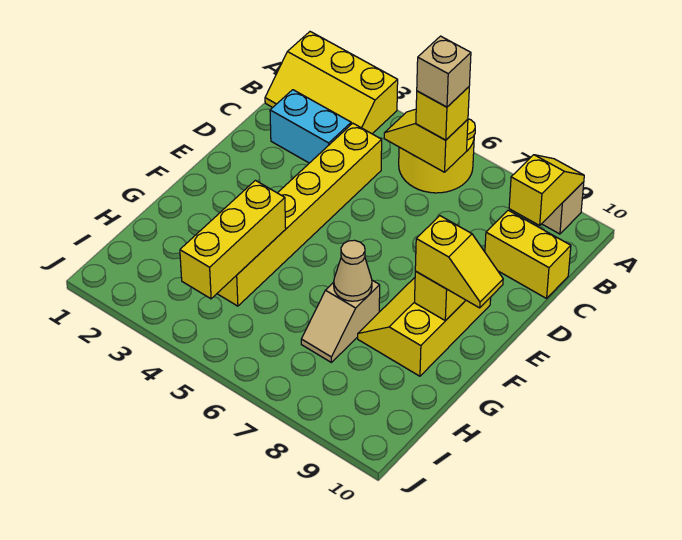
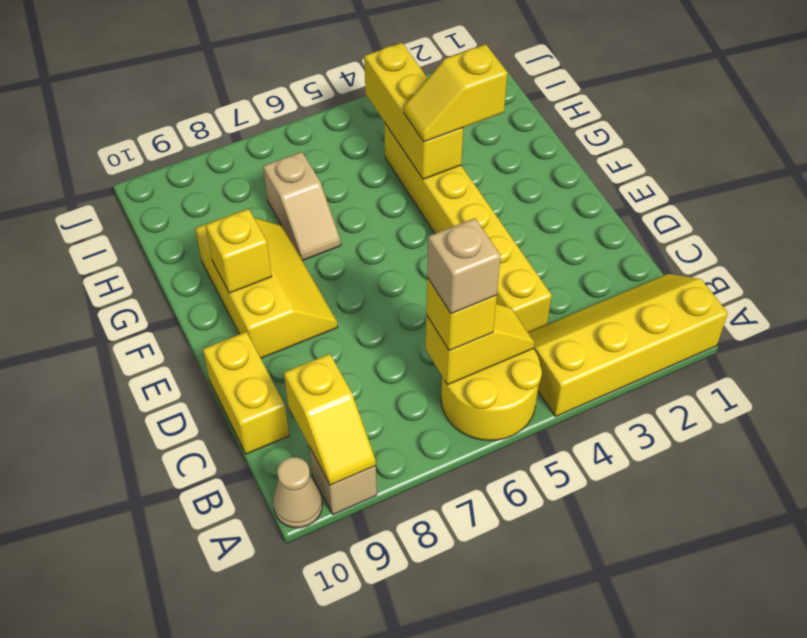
yellow 2x3 slope [265,32,398,134] -> yellow 2x4 slope [528,274,728,417]
cyan 1x2 brick [270,90,351,163] -> none
yellow 1x2 brick [485,210,571,298] -> yellow 1x2 brick turned to [203,332,289,454]
yellow 1x2 slope [415,216,503,308] -> yellow 1x2 slope moved to [404,44,507,142]
tan 1x2 slope [301,280,380,362] -> tan 1x2 slope turned to [263,152,341,261]
tan 1x1 cone [334,240,372,301] -> tan 1x1 cone moved to [273,457,322,528]

